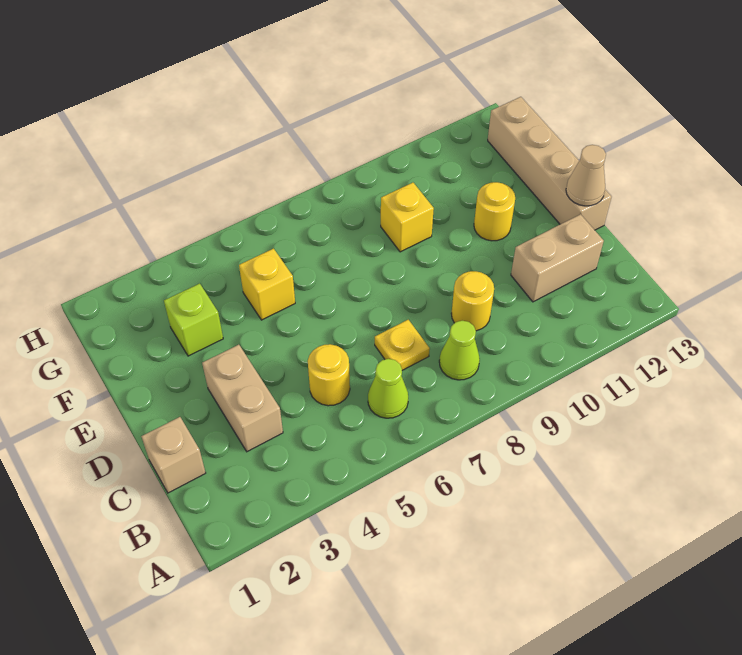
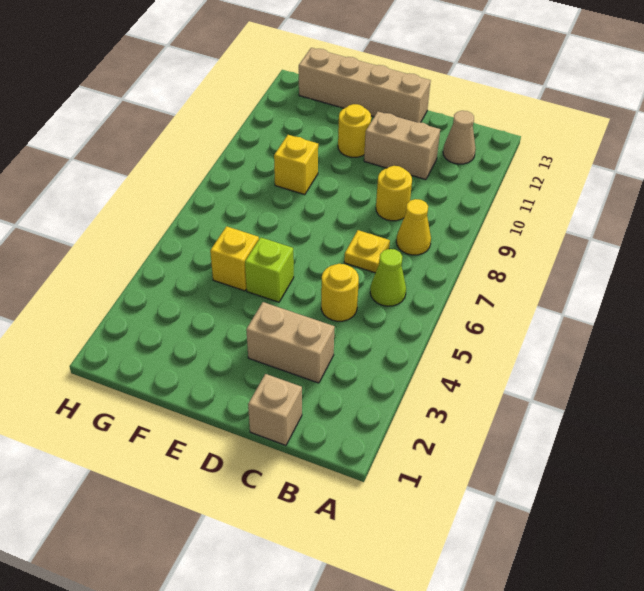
lime 1x1 cone [439,321,480,380] -> yellow 1x1 cone [396,199,431,255]
tan 1x2 brick [511,214,604,302] -> tan 1x2 brick turned to [364,112,440,180]
tan 1x1 cone [566,145,606,206] -> tan 1x1 cone moved to [443,111,476,164]
lime 1x1 brick [164,284,223,356] -> lime 1x1 brick moved to [245,237,294,302]

